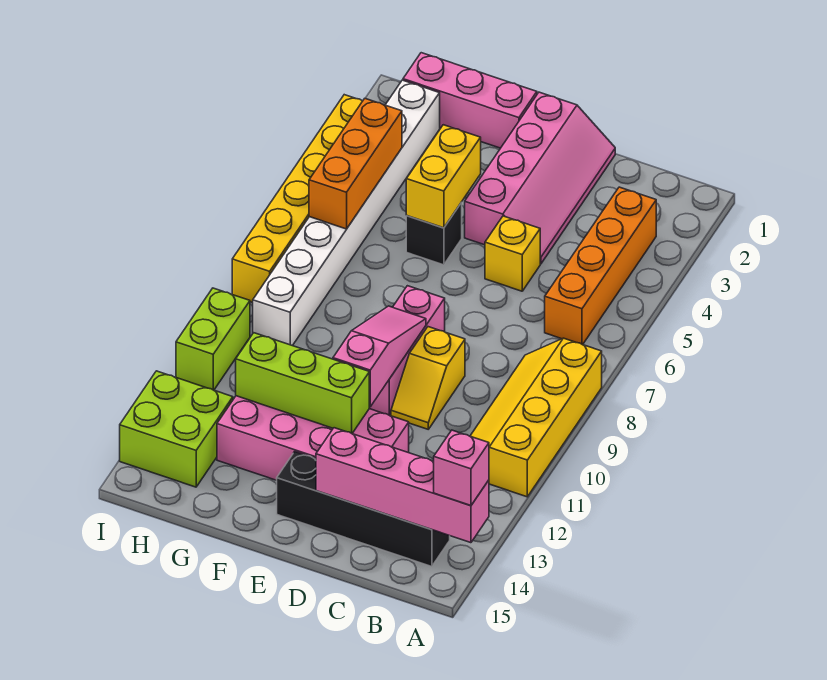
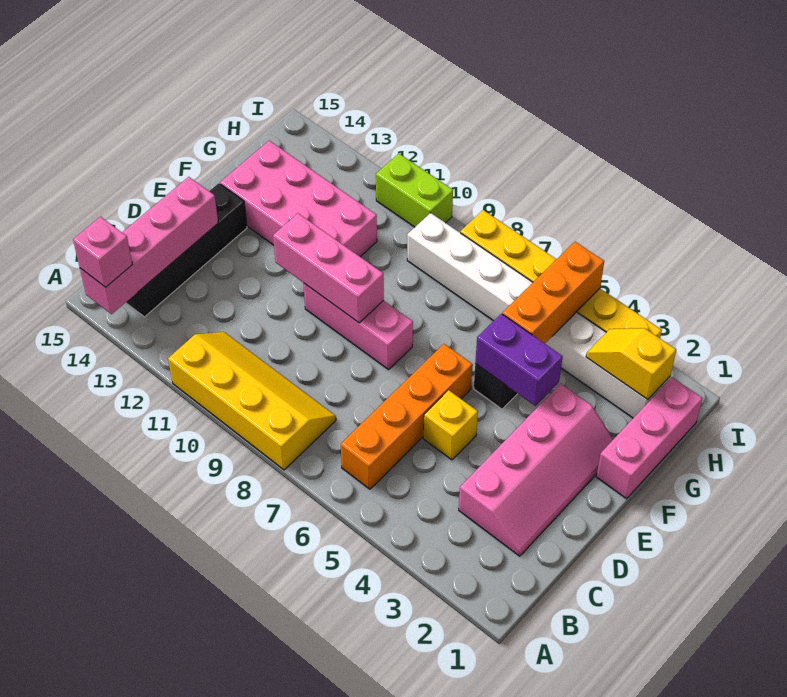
orange 1x4 brick [545,187,656,345] -> orange 1x4 brick turned to [341,344,473,489]
pink 2x4 slope [465,92,615,264] -> pink 2x4 slope turned to [459,384,613,556]
yellow 1x2 slope [391,327,465,429] -> yellow 1x2 slope moved to [586,328,676,400]
pink 2x4 brick [217,396,409,480] -> pink 2x4 brick turned to [220,141,377,257]
pink 1x3 slope [333,306,426,407] -> pink 1x3 brick [273,213,384,323]
lime 1x3 brick [236,333,369,433] -> none
yellow 1x2 brick [406,125,481,228] -> purple 1x2 brick [475,314,563,406]
orange 1x3 brick [309,99,402,229] -> orange 1x3 brick turned to [502,242,604,343]
lime 2x2 brick [120,371,233,487] -> none

